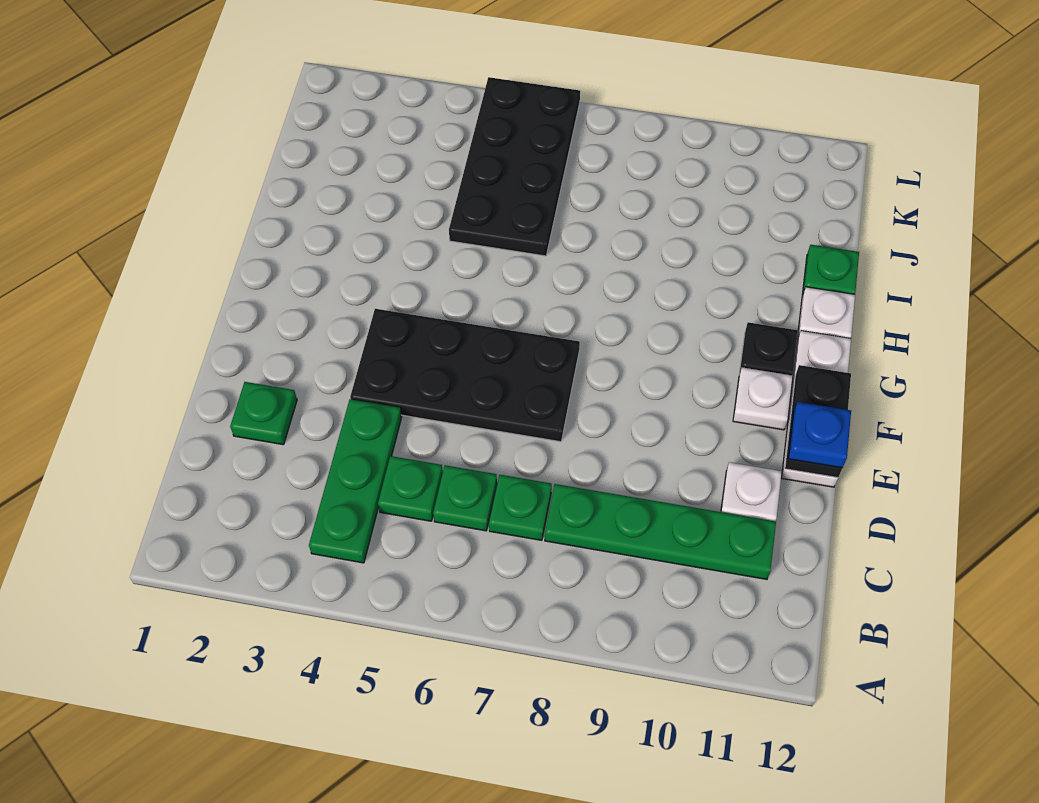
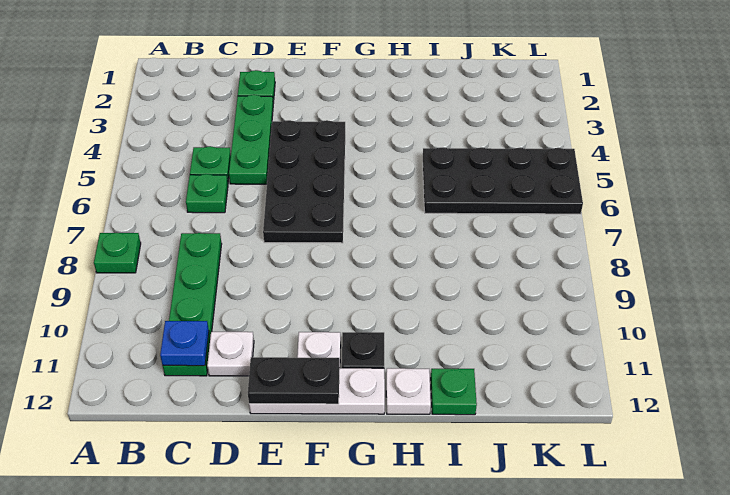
green 1x3 plate [309,399,402,563] -> green 1x3 plate turned to [229,95,273,184]
green 1x1 plate [489,475,552,540] -> green 1x1 plate moved to [94,233,141,273]
blue 1x1 plate [789,402,851,468] -> blue 1x1 plate moved to [160,321,209,366]

